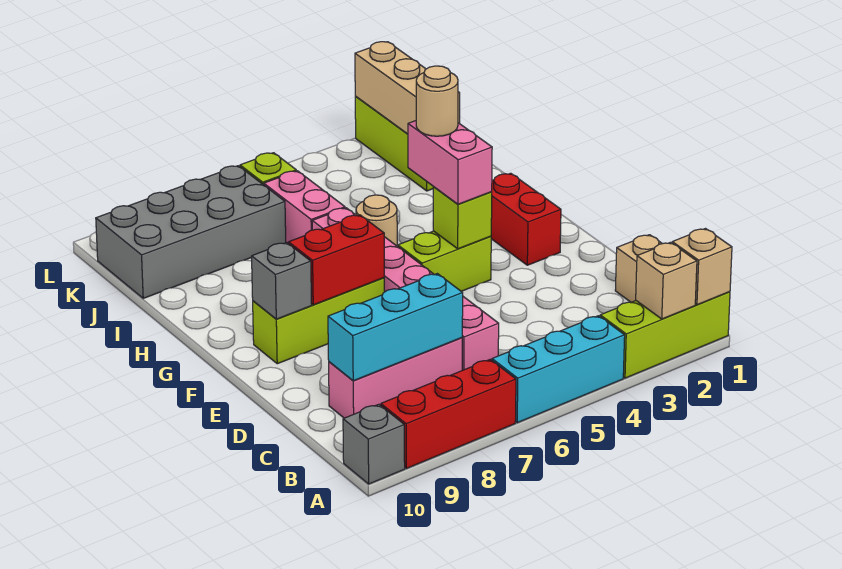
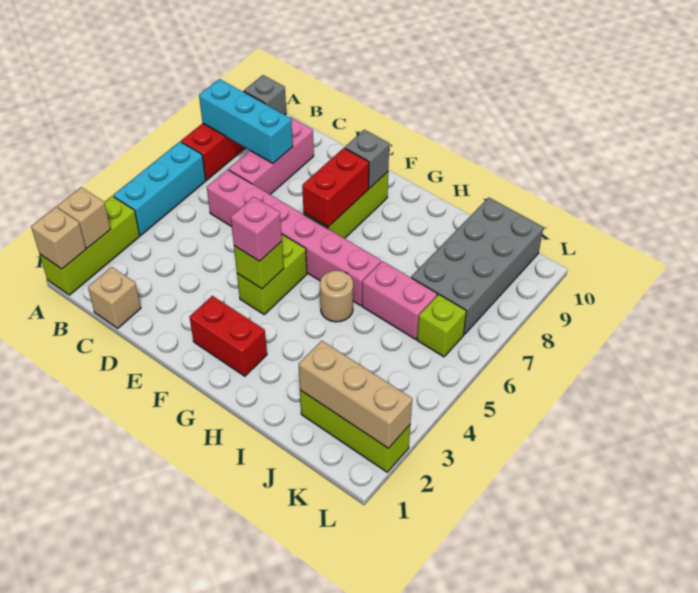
cyan 1x3 brick [328,274,463,381] -> cyan 1x3 brick turned to [199,79,293,163]
pink 1x2 brick [408,121,492,204] -> pink 1x1 brick [231,197,282,261]
tan 1x1 round brick [416,66,458,136] -> none

